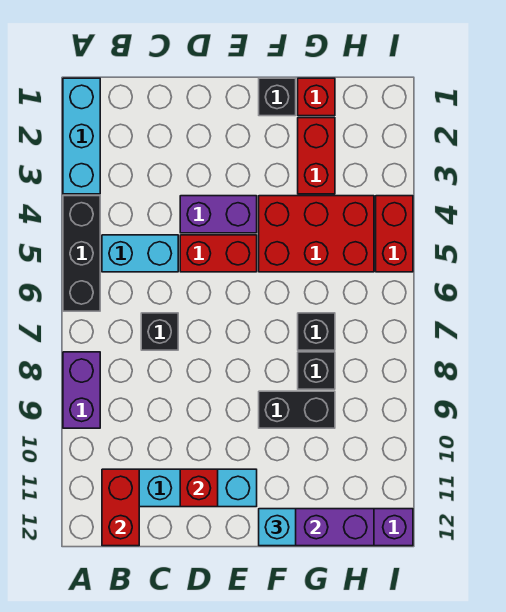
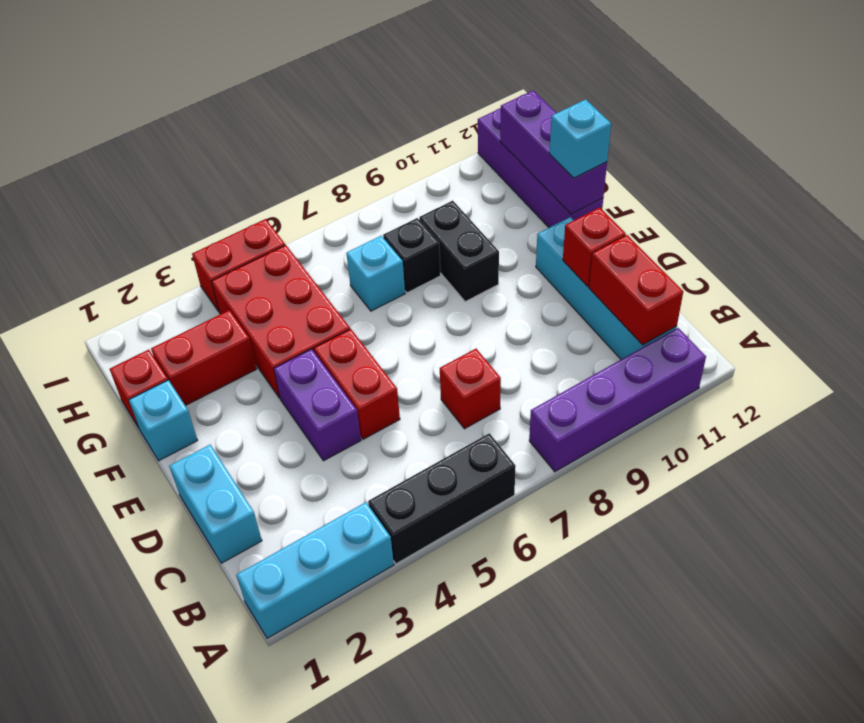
purple 1x2 brick [63,352,100,428] -> purple 1x4 brick [529,328,706,472]
cyan 1x2 brick [102,235,178,272] -> cyan 1x2 brick moved to [169,445,262,563]
red 1x2 brick [102,469,139,546] -> red 1x2 brick turned to [589,235,683,345]
black 1x1 brick [141,313,178,350] -> red 1x1 brick [440,349,501,429]
black 1x1 brick [259,78,296,116] -> cyan 1x1 brick [129,380,198,461]
black 1x1 brick [298,313,335,350] -> cyan 1x1 brick [346,236,405,311]

